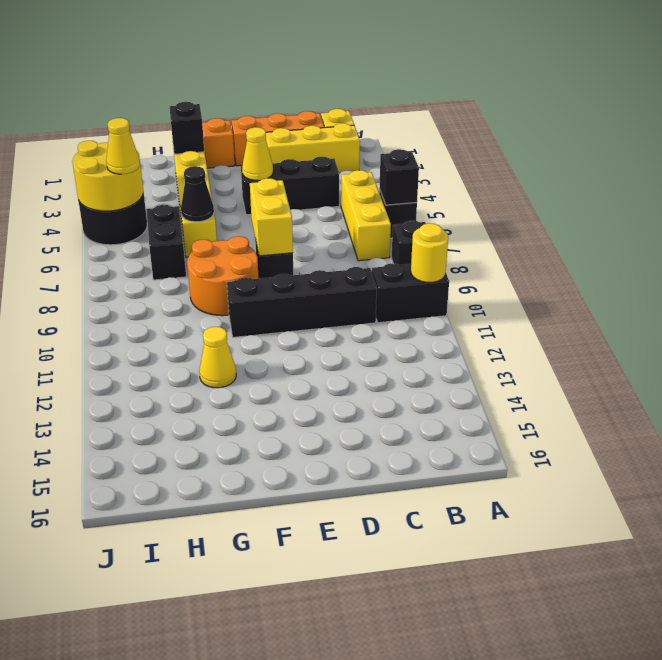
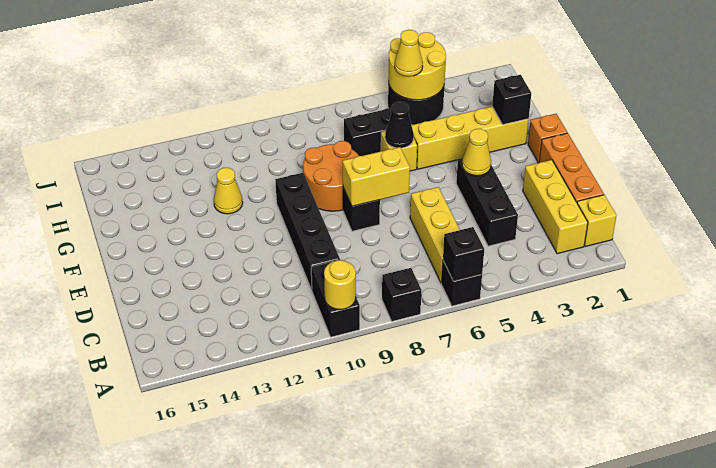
yellow 1x3 brick [341,170,391,261] -> yellow 1x3 brick turned to [410,187,460,282]

